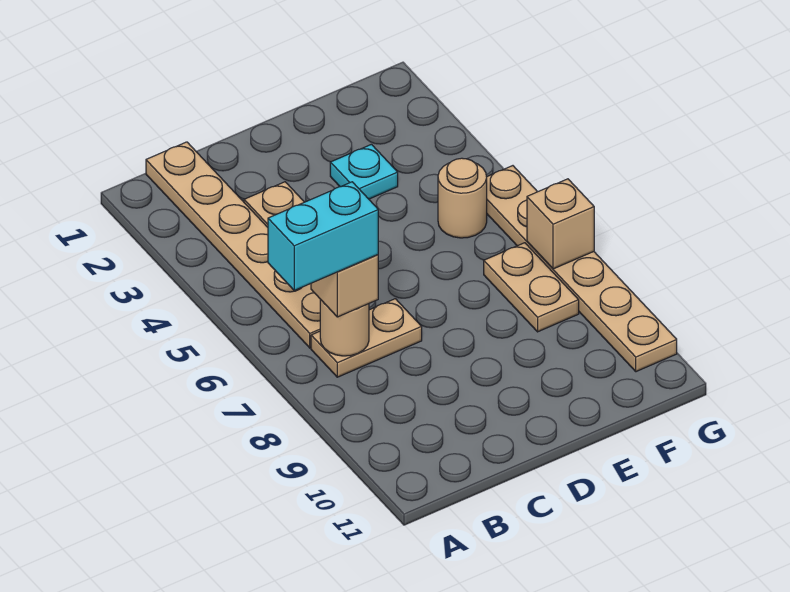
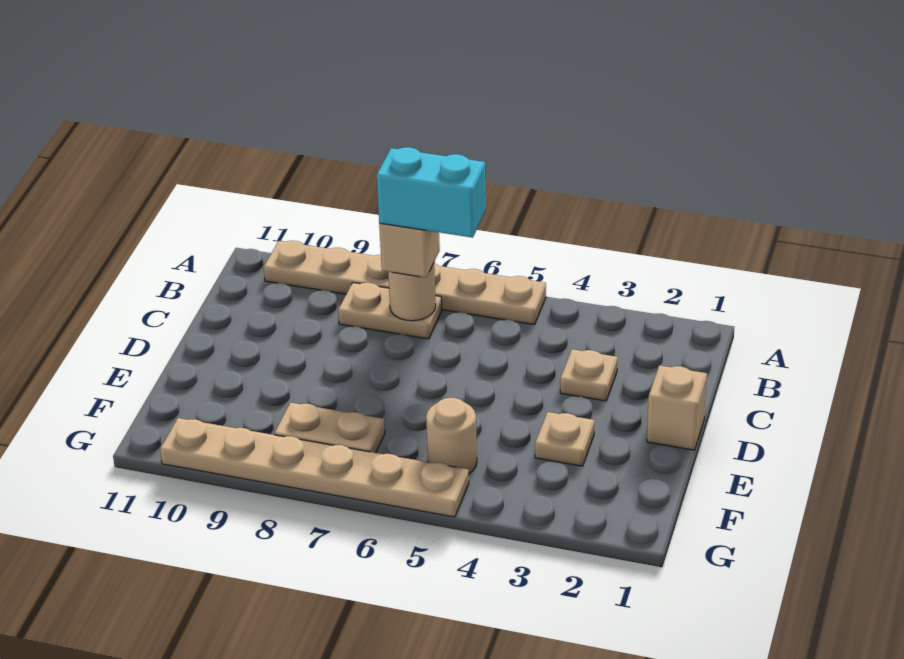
cyan 1x2 brick [268,182,378,290] -> cyan 1x2 brick turned to [377,147,486,238]
tan 1x6 plate [146,142,320,348] -> tan 1x6 plate moved to [264,241,546,325]
tan 1x2 plate [311,299,422,377] -> tan 1x2 plate turned to [338,283,442,339]
cyan 1x1 plate [330,144,398,199] -> tan 1x1 plate [535,412,594,466]
tan 1x1 brick [527,179,594,269] -> tan 1x1 brick moved to [647,365,707,450]

